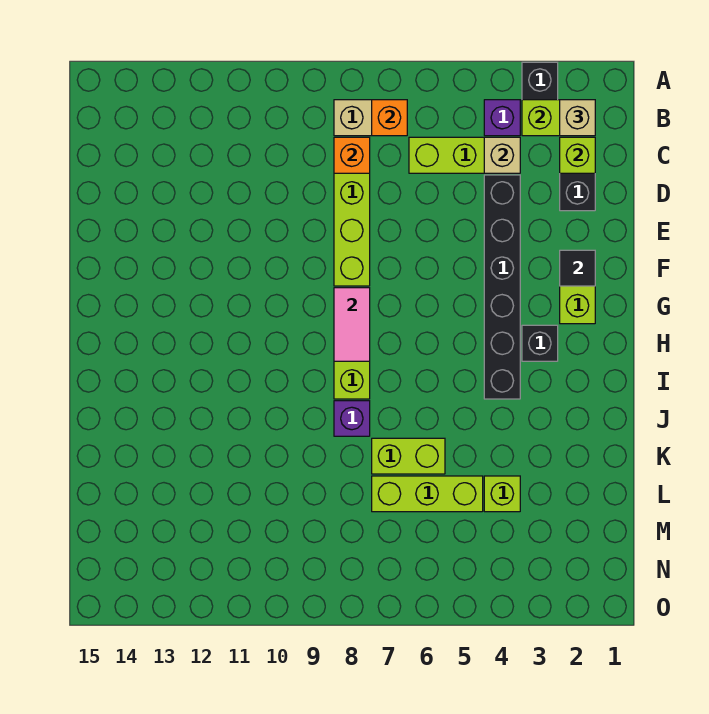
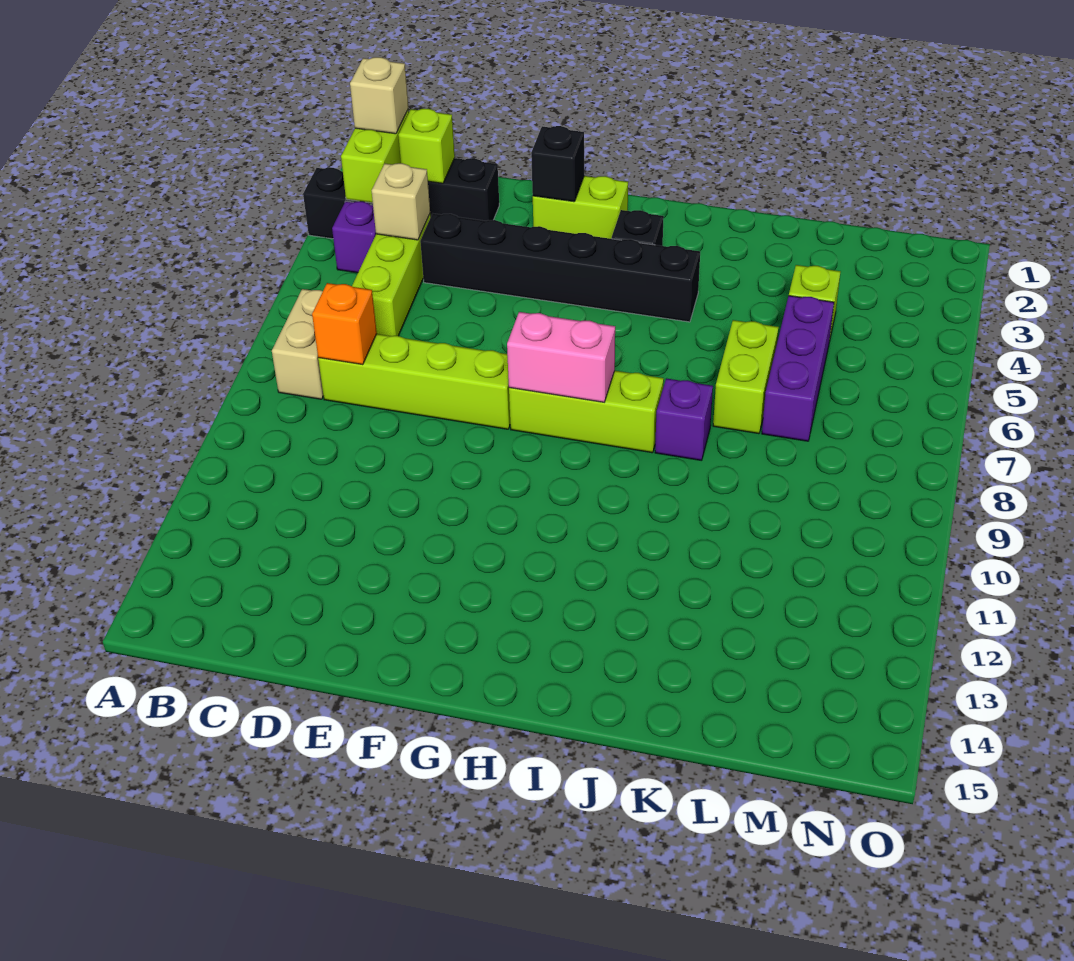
orange 1x1 brick [372,100,407,136] -> none
black 1x1 tile [560,250,595,286] -> black 1x1 brick [531,126,584,202]
pink 1x2 tile [334,288,370,361] -> pink 1x2 brick [507,312,615,402]
lime 1x3 brick [372,476,483,512] -> purple 1x3 brick [762,296,834,441]

